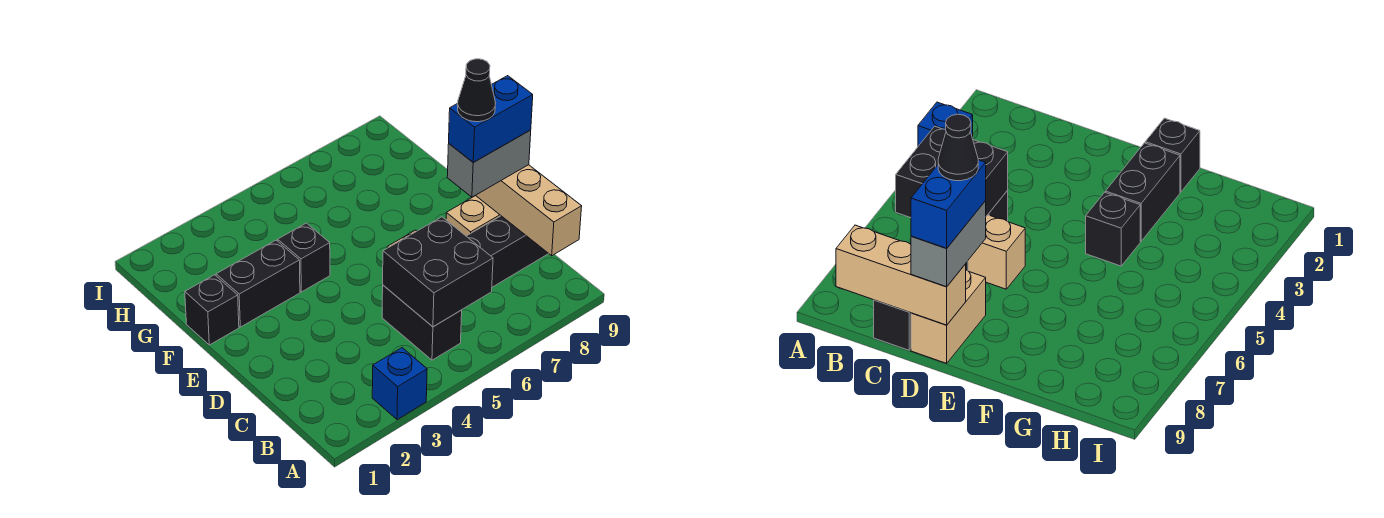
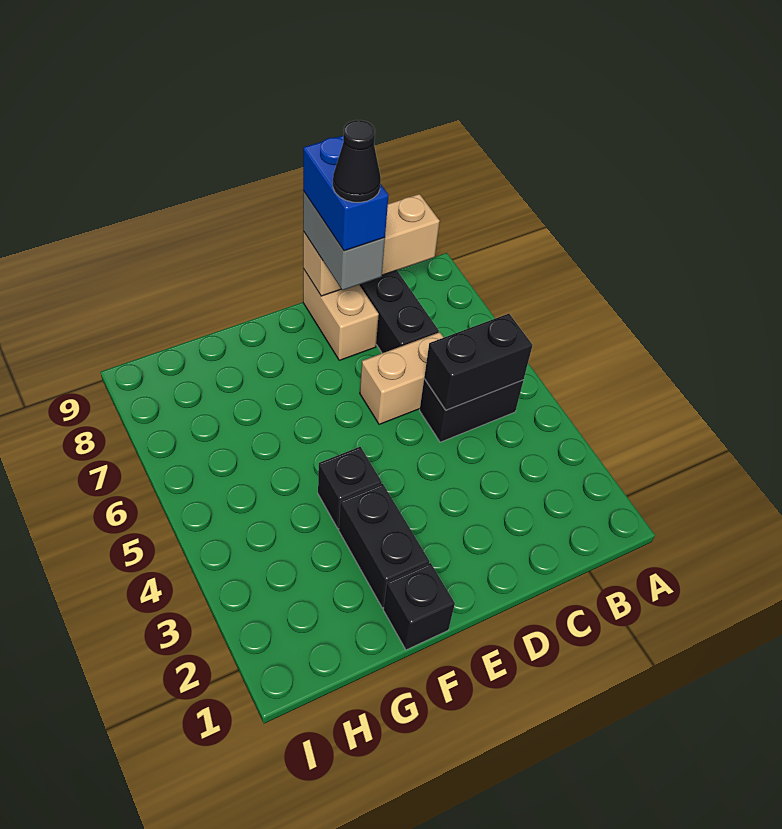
blue 1x1 brick [372,348,427,420] -> none
black 2x2 brick [383,217,493,327] -> black 1x2 brick [424,314,533,410]

